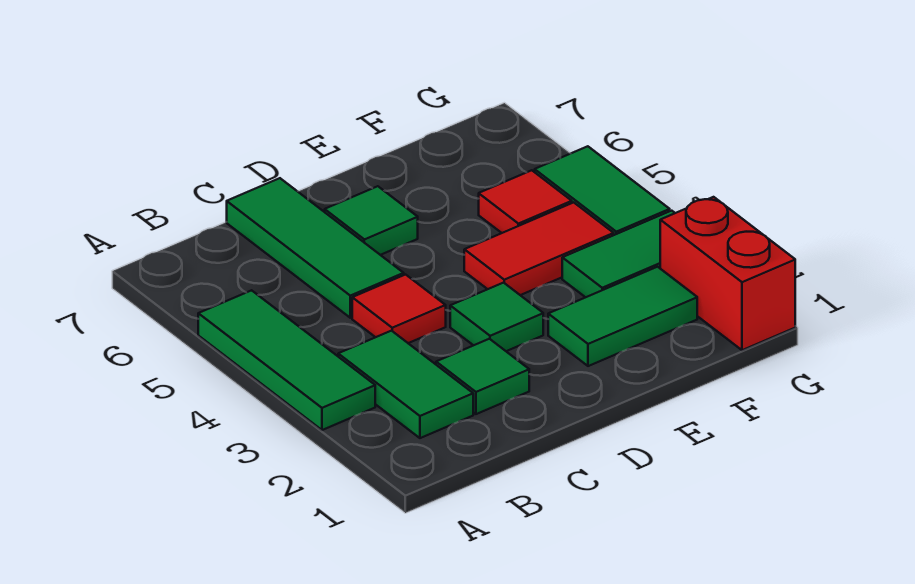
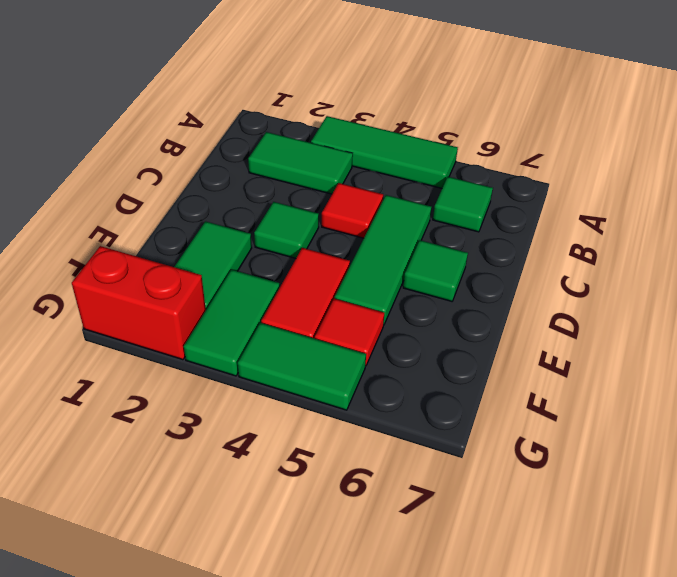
green 1x1 tile [436,339,529,414] -> green 1x1 tile moved to [433,177,493,232]
green 1x3 tile [227,178,404,318] -> green 1x3 tile turned to [335,195,431,325]

